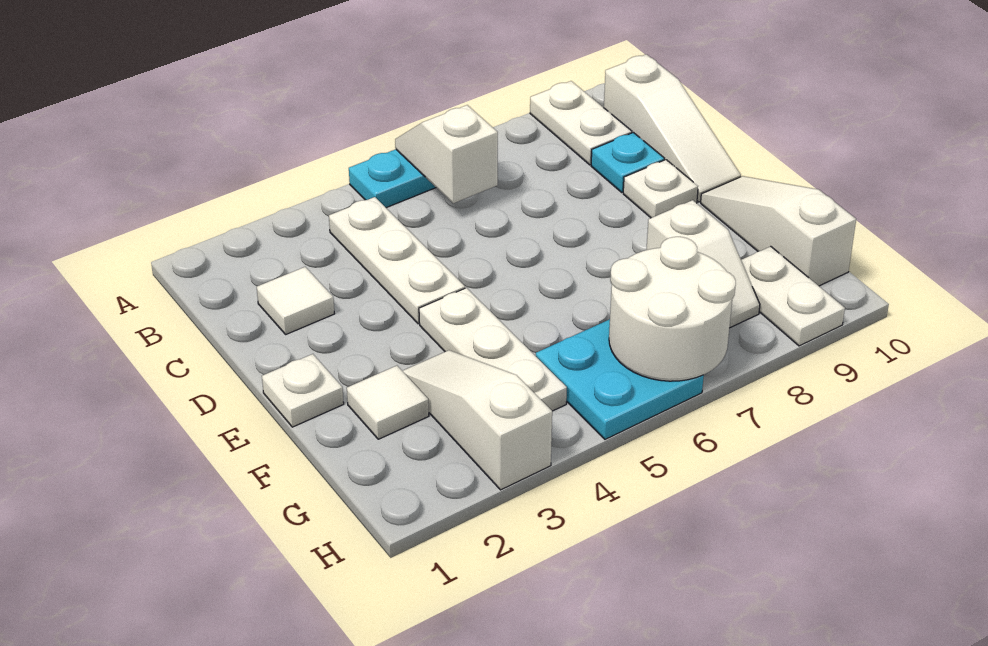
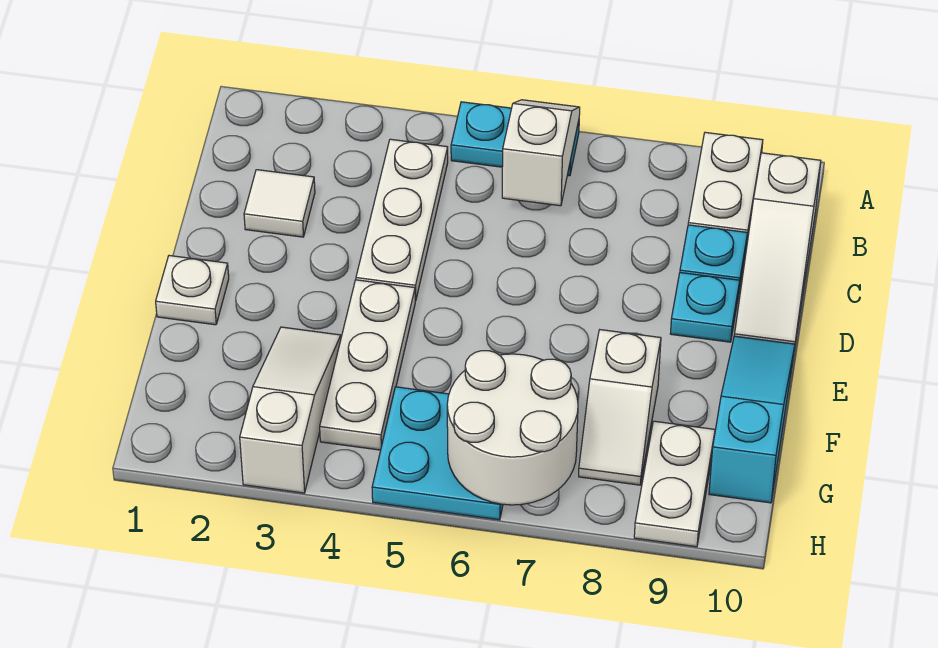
white 1x1 plate [623,160,698,218] -> cyan 1x1 plate [670,273,740,342]
white 1x3 slope [701,176,856,286] -> cyan 1x3 slope [709,336,795,503]
white 1x1 tile [347,366,429,439] -> none

